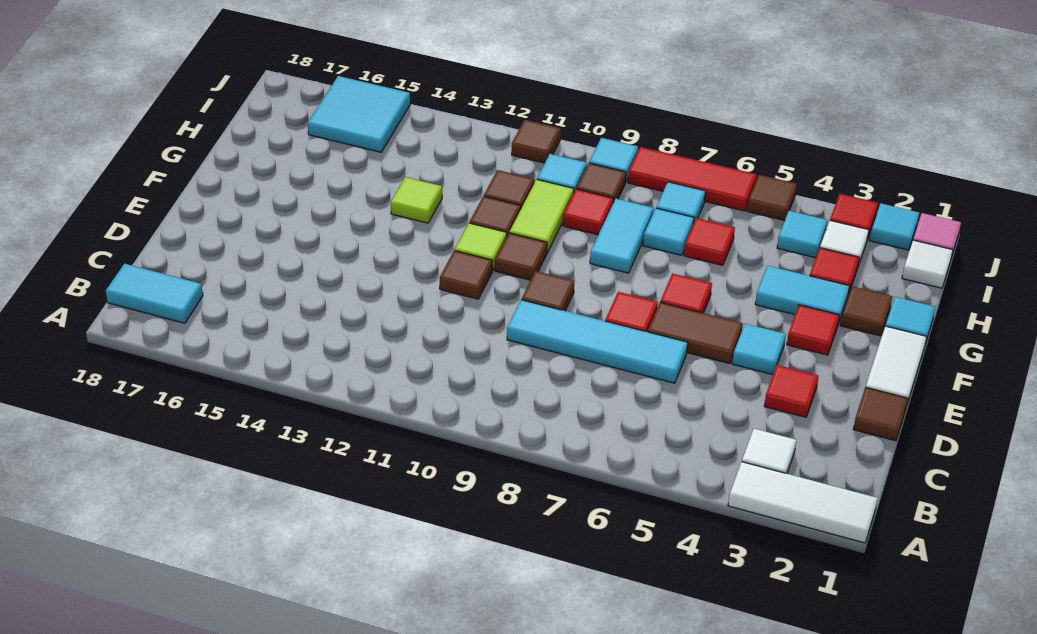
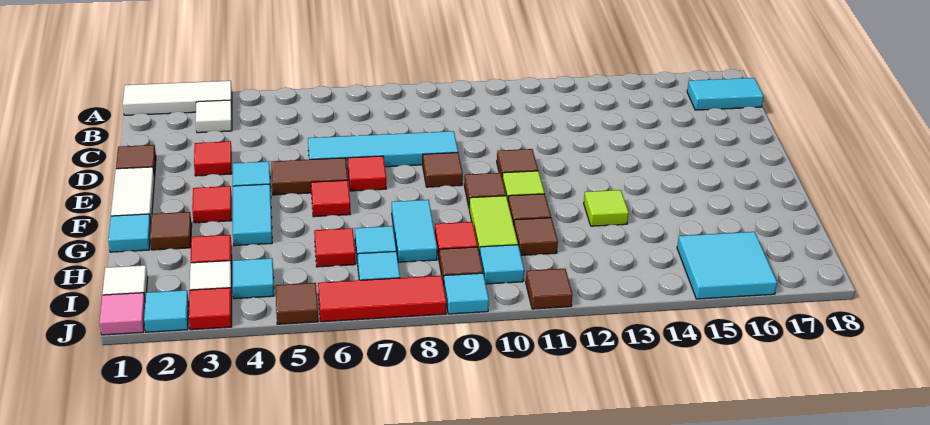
cyan 1x2 tile [755,266,850,324] -> cyan 1x2 tile turned to [233,184,272,246]

